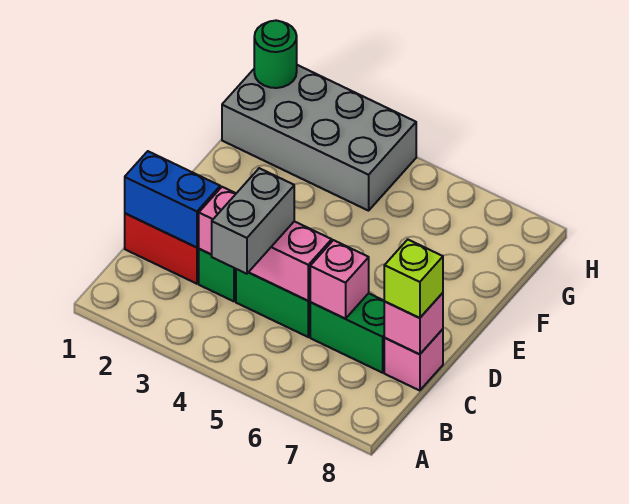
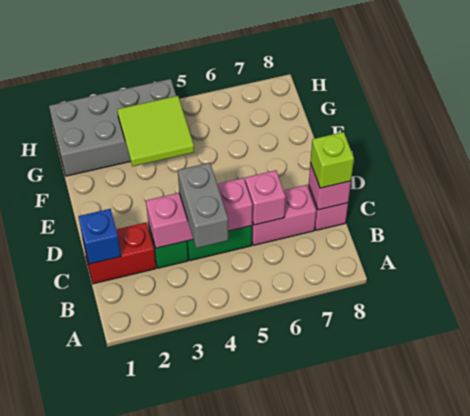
blue 1x2 brick [125,151,220,248] -> blue 1x1 brick [78,209,121,264]
green 1x2 brick [310,293,385,373] -> pink 1x2 brick [252,185,316,245]
none -> lime 2x2 tile [117,96,194,166]
green 1x1 round brick [254,20,297,88] -> none

